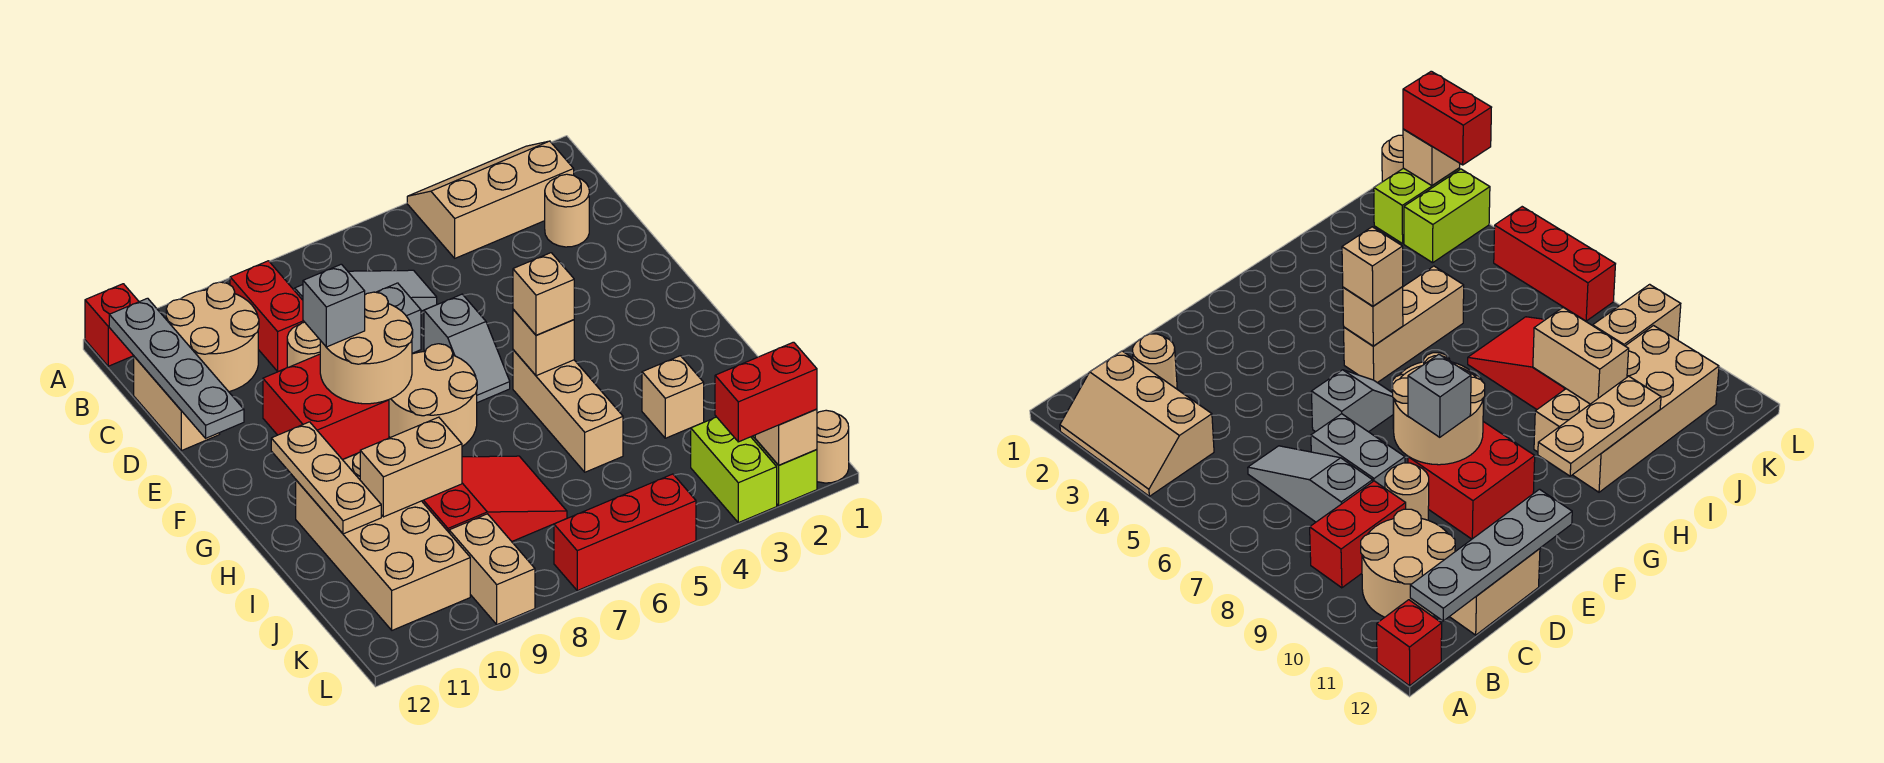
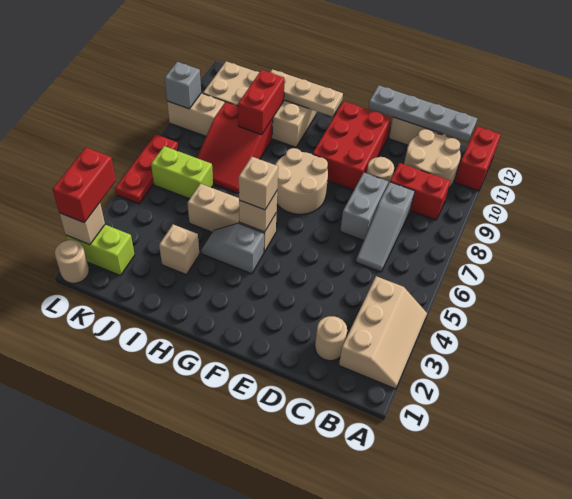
red 1x1 brick [85,284,139,366] -> red 1x2 brick [455,126,501,191]
grey 1x2 slope [424,294,510,403] -> grey 1x2 slope moved to [201,223,264,274]
tan 2x2 round brick [320,292,413,404] -> none
red 2x2 brick [263,354,389,460] -> red 2x3 brick [313,101,391,190]
grey 1x1 brick [303,264,365,347] -> grey 1x1 brick moved to [165,62,201,109]
tan 1x2 brick [360,417,462,517] -> red 1x2 brick [238,70,285,135]
lime 1x2 brick [691,417,777,523] -> lime 1x2 brick moved to [151,146,213,199]
red 1x3 brick [554,474,696,591] -> red 1x3 plate [115,134,178,204]

